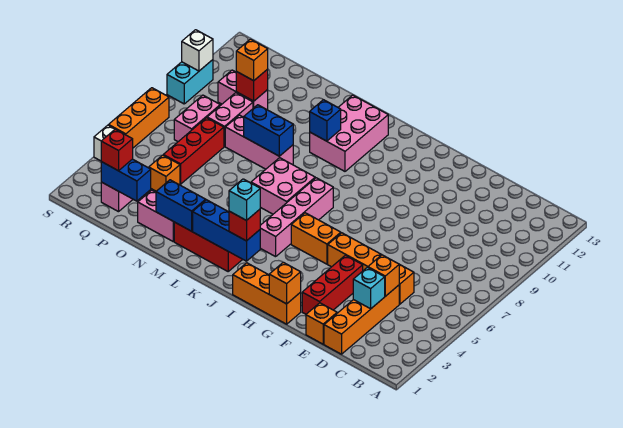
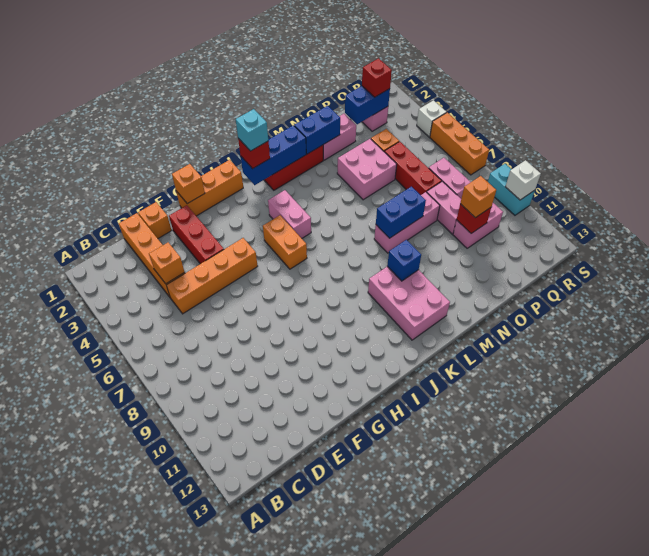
cyan 1x1 brick [353,267,385,309] -> none
orange 1x2 brick [291,213,341,264] -> orange 1x2 brick turned to [263,215,307,269]
pink 1x4 brick [260,178,333,257] -> pink 1x2 brick [268,190,311,238]
pink 2x2 brick [251,158,315,214] -> pink 2x2 brick moved to [337,139,397,200]

